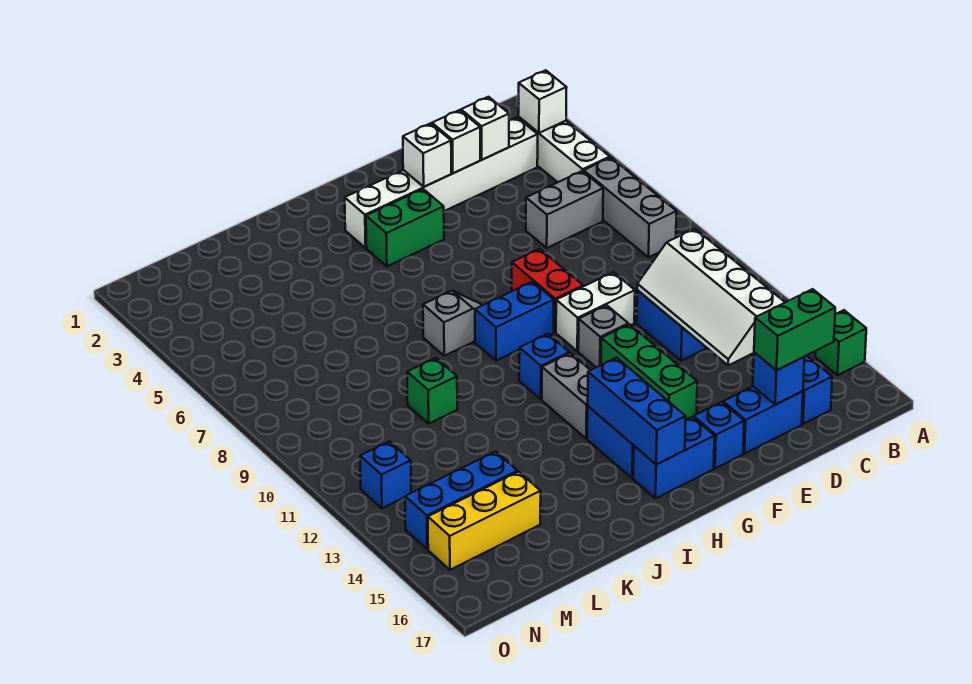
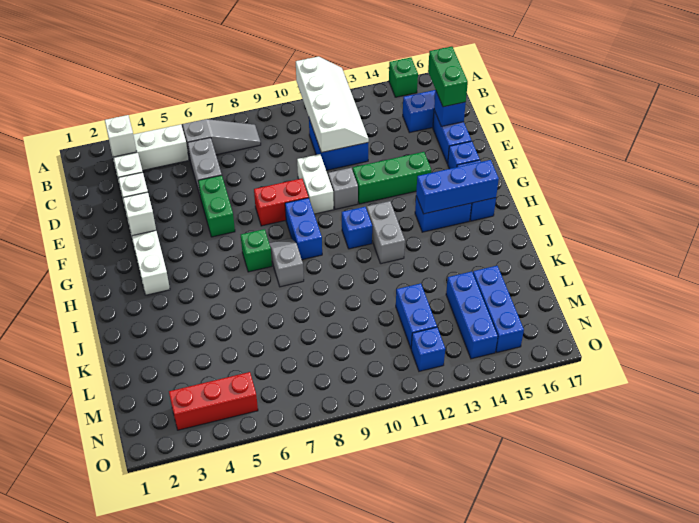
grey 1x3 brick [584,158,677,257] -> grey 1x3 slope [182,119,261,158]
white 2x4 slope [637,229,785,365] -> white 2x4 slope turned to [296,56,369,153]
green 1x2 brick [366,189,444,266] -> green 1x2 brick moved to [198,175,235,237]
grey 1x2 brick [542,353,590,439] -> grey 1x2 brick turned to [367,201,405,264]
green 1x1 brick [407,358,457,424] -> green 1x1 brick moved to [241,229,272,272]
none -> blue 1x2 brick [396,283,437,348]
yellow 1x3 brick [428,472,541,570] -> blue 1x3 brick [473,266,524,352]
none -> red 1x3 brick [169,372,258,430]

